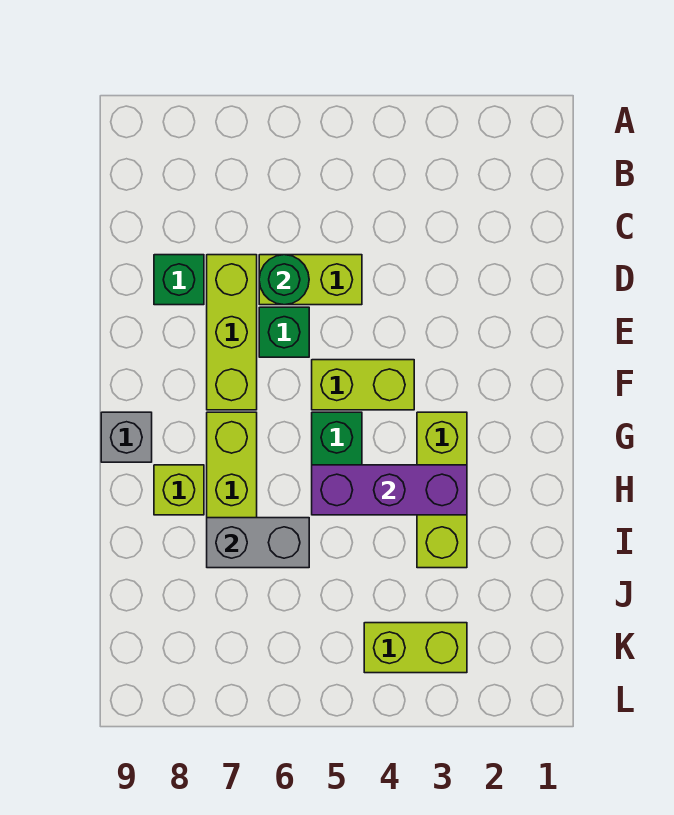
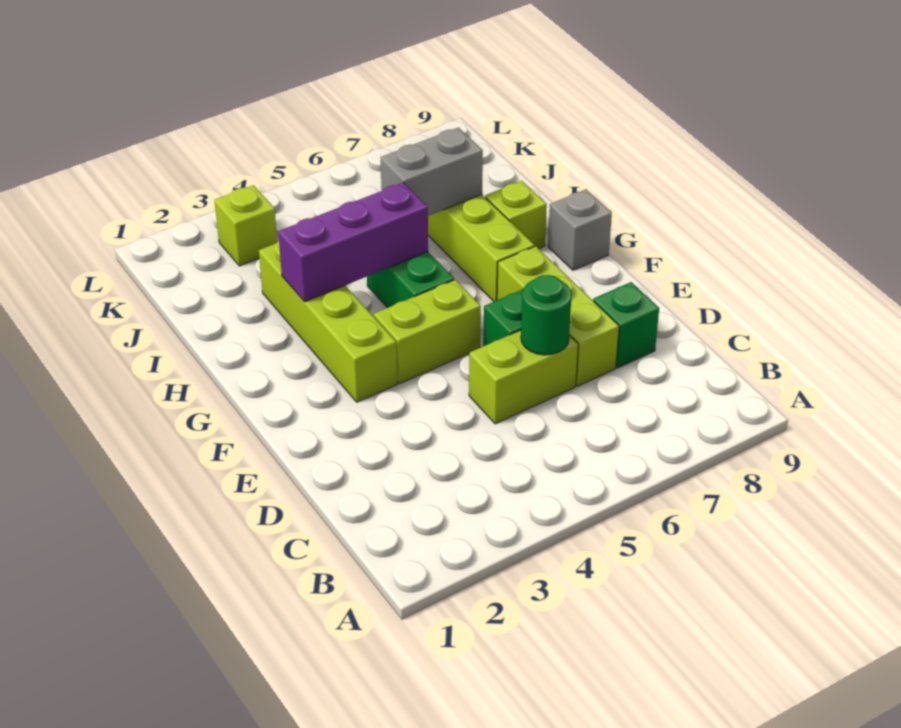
lime 1x3 brick [417,412,467,568] -> lime 1x4 brick [259,241,397,402]
lime 1x2 brick [364,623,467,673] -> lime 1x1 brick [214,185,277,266]

